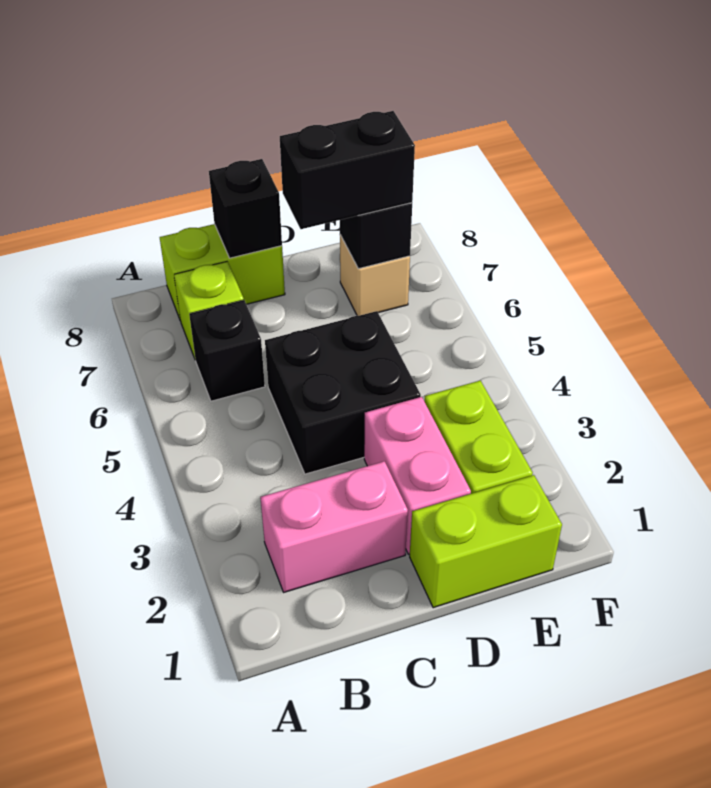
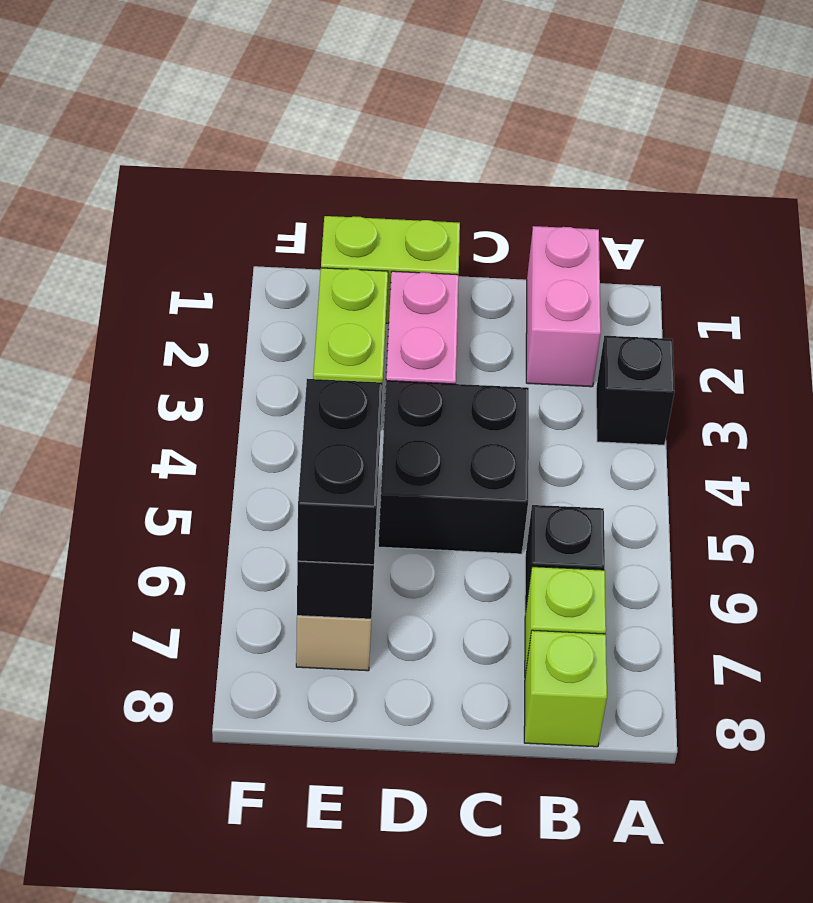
pink 1x2 brick [260,461,408,592] -> pink 1x2 brick turned to [526,226,601,387]
lime 1x2 brick [160,224,285,321] -> lime 1x1 brick [524,630,607,747]
black 1x1 brick [209,159,282,258] -> black 1x1 brick moved to [596,336,675,445]
black 1x2 brick [280,111,415,229] -> black 1x2 brick turned to [297,379,383,565]

